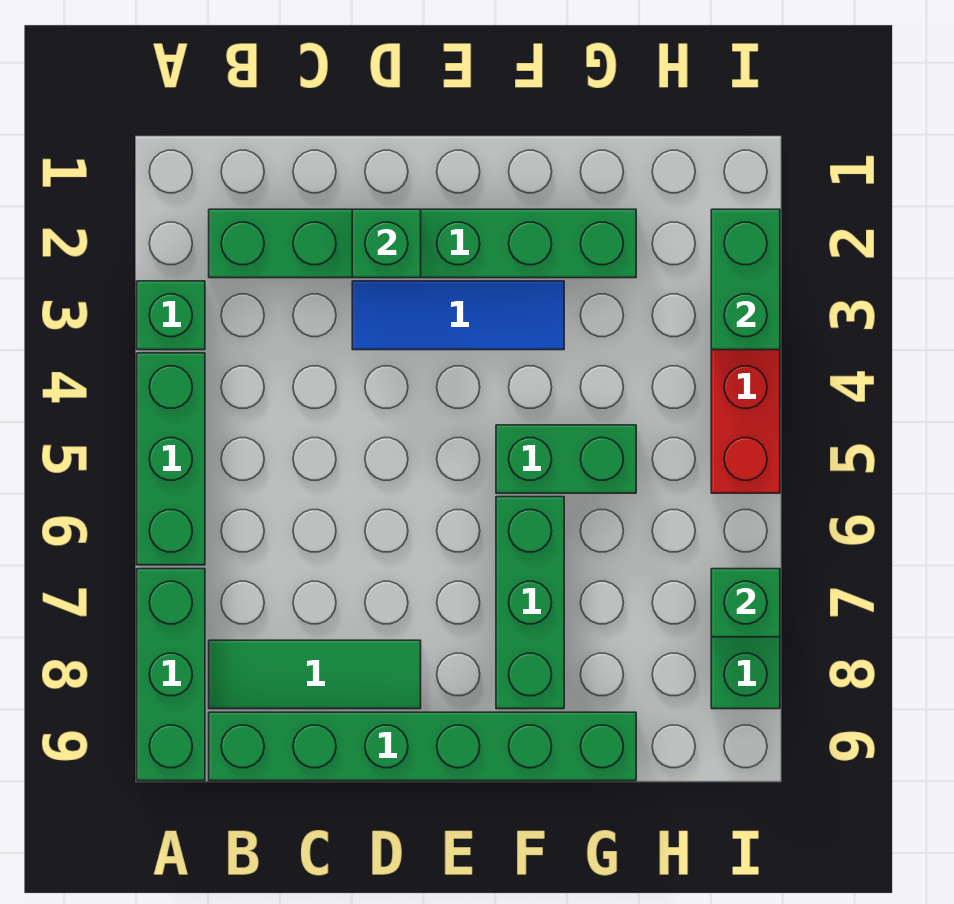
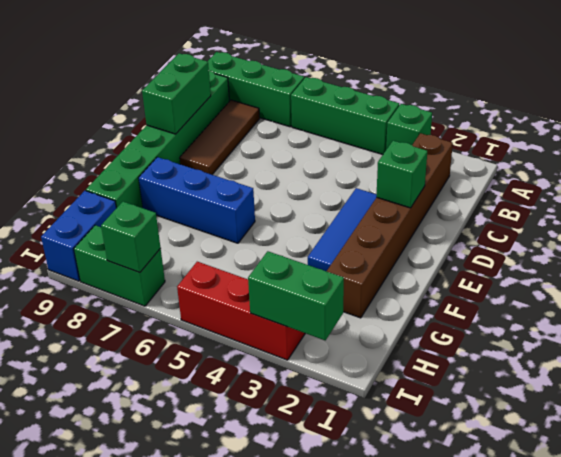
green 1x6 brick [209,209,636,278] -> brown 1x6 brick [327,133,453,318]
green 1x3 tile [209,640,421,709] -> brown 1x3 tile [180,100,260,175]
green 1x2 brick [496,425,636,493] -> green 1x2 brick moved to [142,53,211,134]
green 1x3 brick [496,497,564,709] -> blue 1x3 brick [139,157,255,243]
none -> blue 1x2 brick [41,191,116,281]

